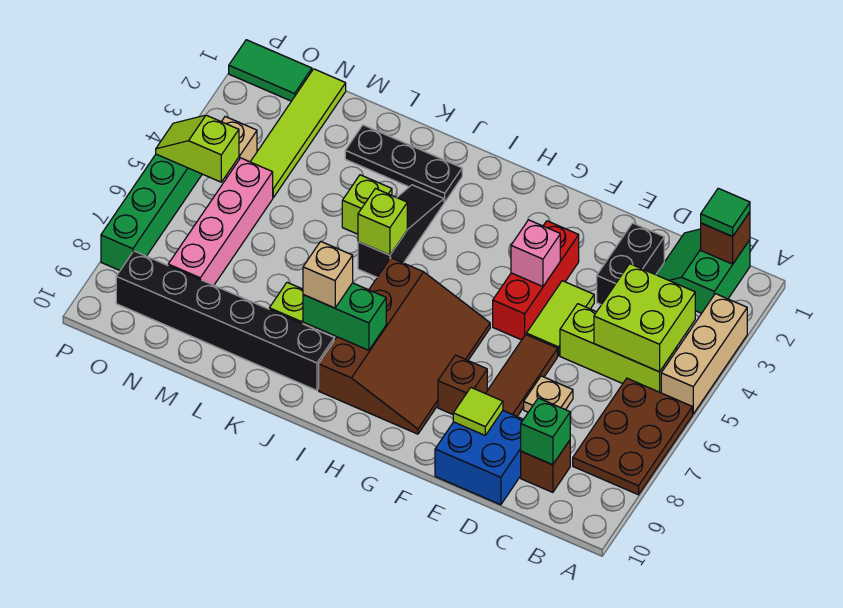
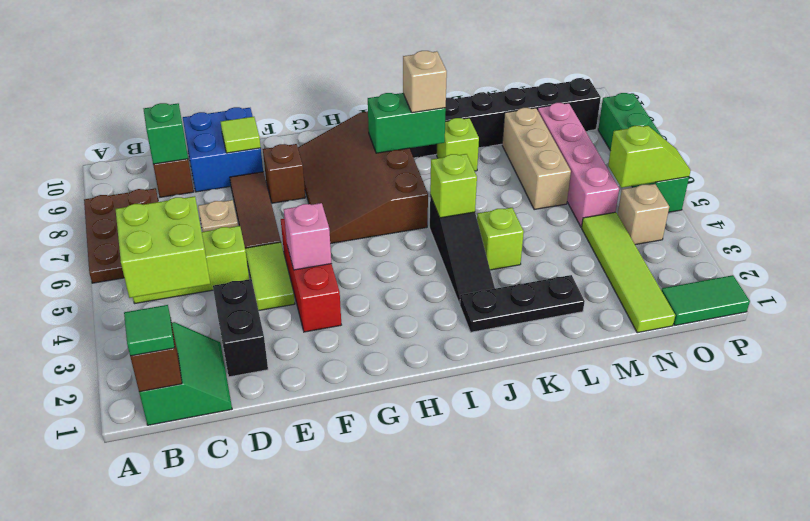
tan 1x3 brick [661,294,747,414] -> tan 1x3 brick moved to [502,108,571,209]

